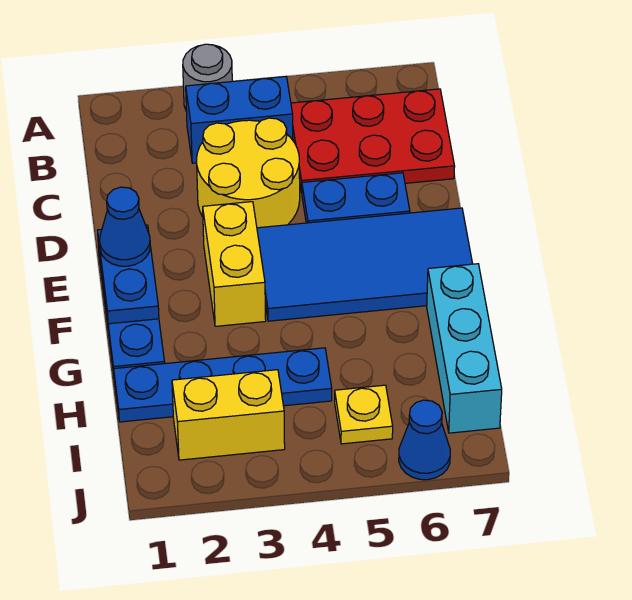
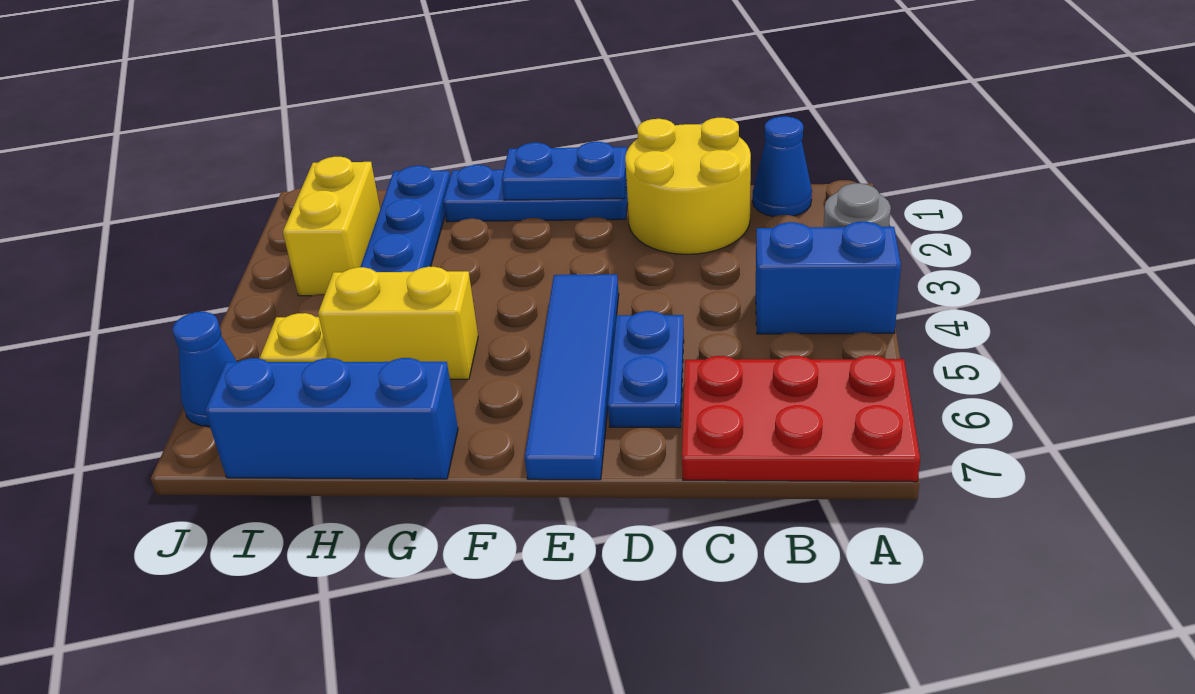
blue 1x2 brick [186,77,293,163] -> blue 1x2 brick turned to [756,222,901,334]
red 2x3 plate [291,89,455,192] -> red 2x3 plate turned to [682,355,920,482]
yellow 2x2 round brick [197,118,300,228] -> yellow 2x2 round brick moved to [625,118,751,254]
blue 1x1 cone [100,187,150,266] -> blue 1x1 cone moved to [753,116,812,217]
yellow 1x2 brick [203,202,266,326] -> yellow 1x2 brick moved to [318,267,478,379]
blue 2x4 tile [257,208,473,321] -> blue 1x4 tile [525,274,619,480]
cyan 1x3 brick [427,264,502,433] -> blue 1x3 brick [205,358,458,479]

